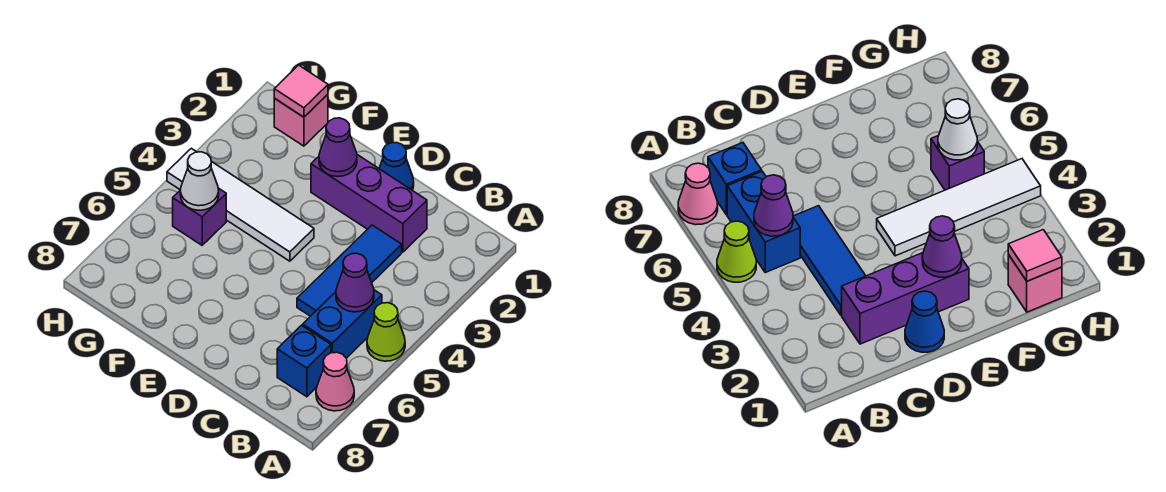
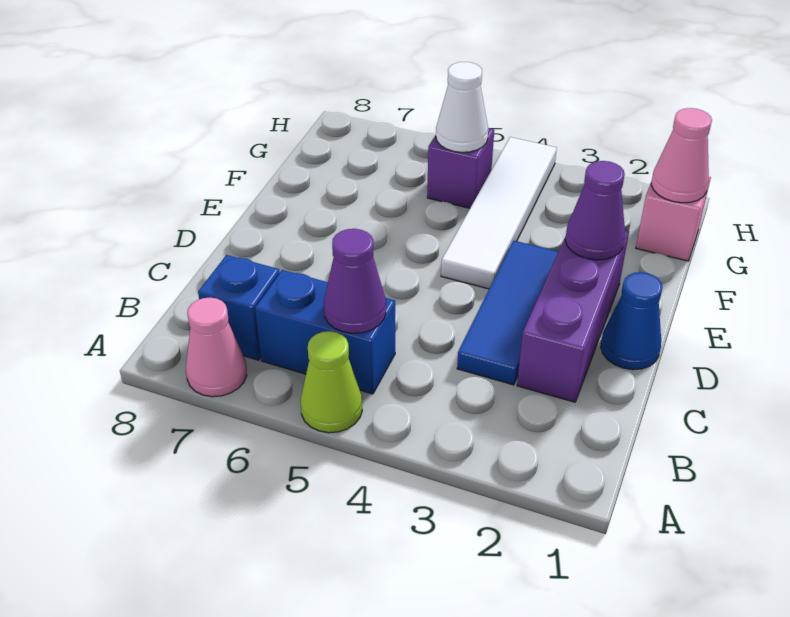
blue 1x3 tile [297,225,402,316] -> blue 1x3 tile turned to [457,241,558,385]
pink 1x1 tile [274,65,328,117] -> pink 1x1 cone [651,108,712,203]

